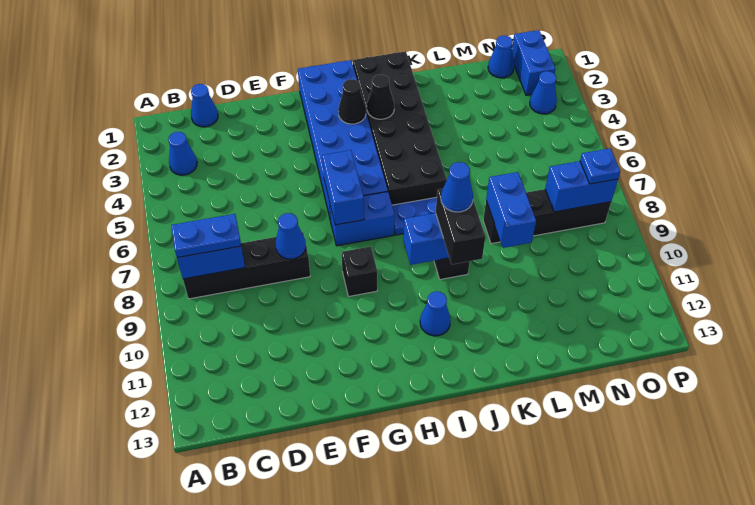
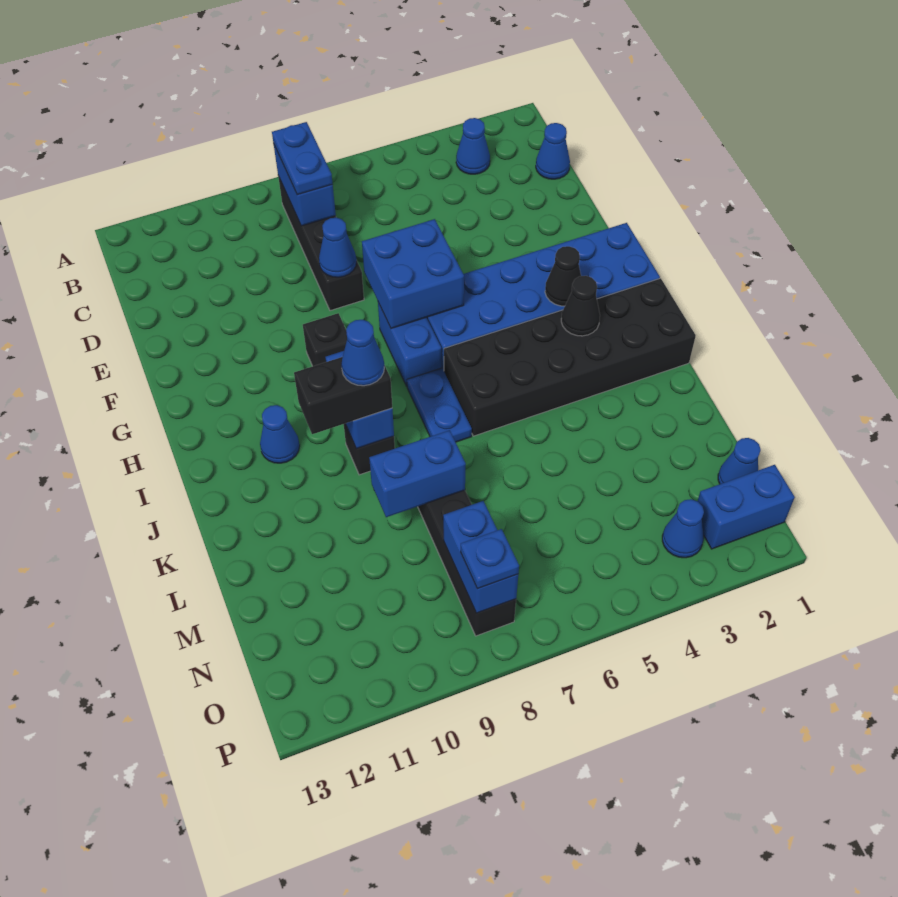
blue 1x2 brick [322,150,364,225] -> blue 2x2 brick [362,219,464,328]

